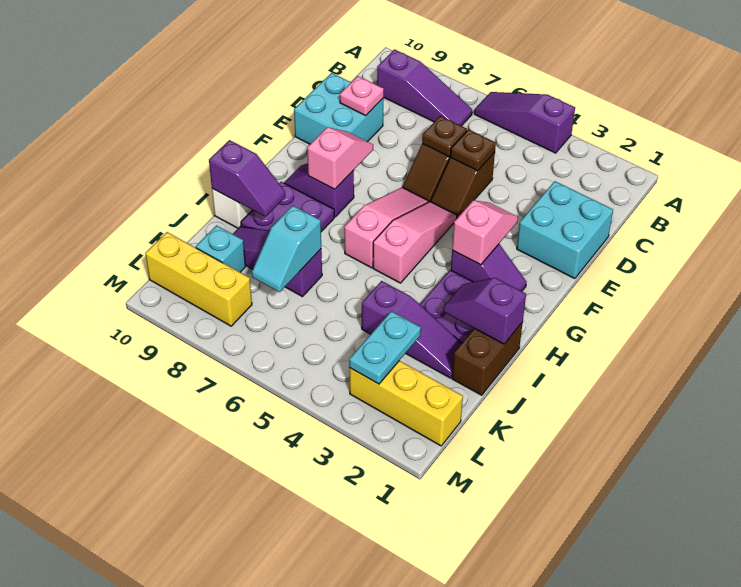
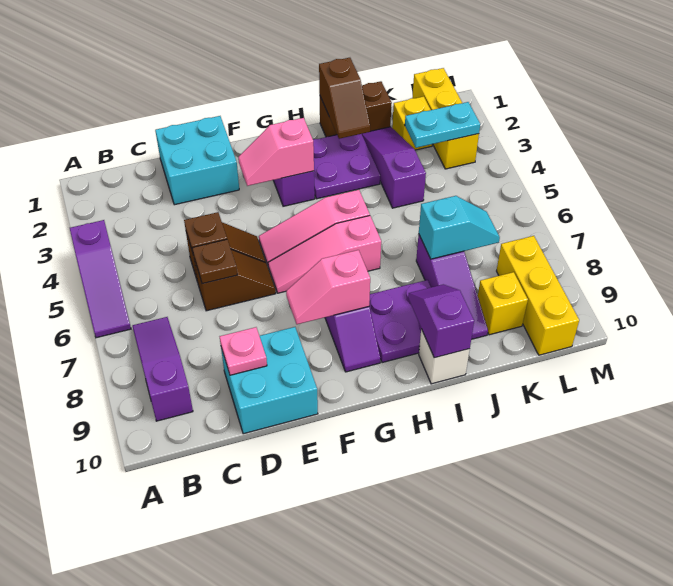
purple 1x2 slope [443,278,526,344] -> brown 1x2 slope [319,58,370,139]
none -> yellow 1x1 brick [392,96,432,150]
cyan 1x1 brick [196,225,246,272] -> yellow 1x1 brick [478,272,528,335]

